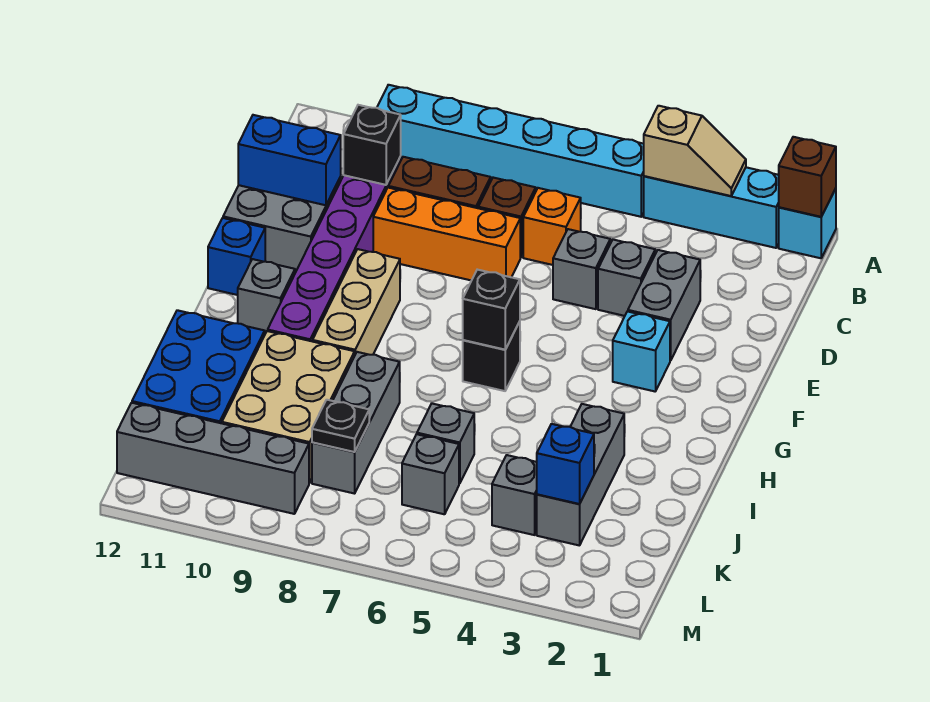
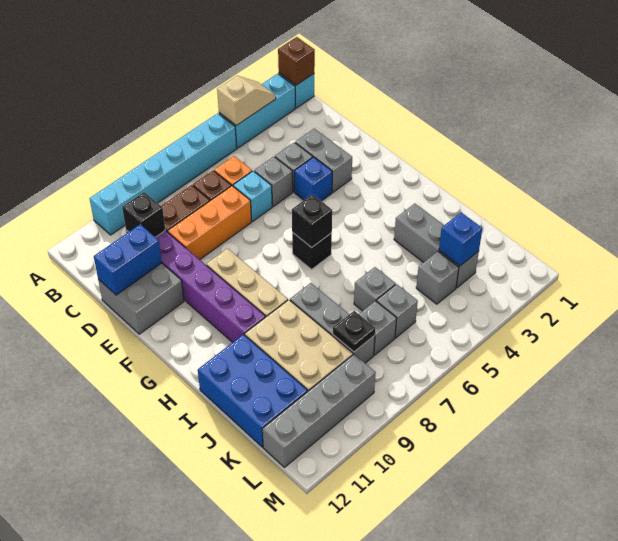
cyan 1x1 brick [613,311,670,391] -> cyan 1x1 brick moved to [233,171,272,221]
blue 1x1 brick [208,218,265,295] -> blue 1x1 brick moved to [294,157,332,201]
grey 1x1 brick [238,259,295,334] -> grey 1x1 brick moved to [359,301,397,355]

